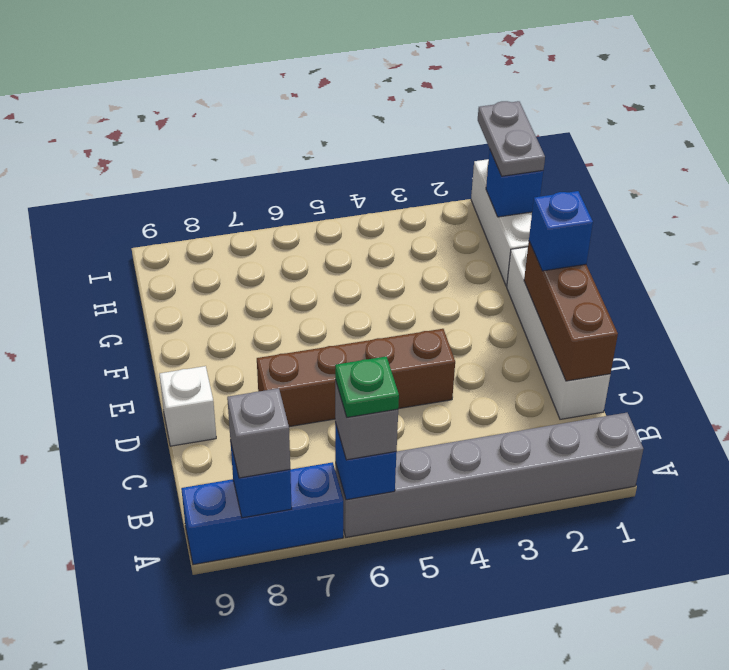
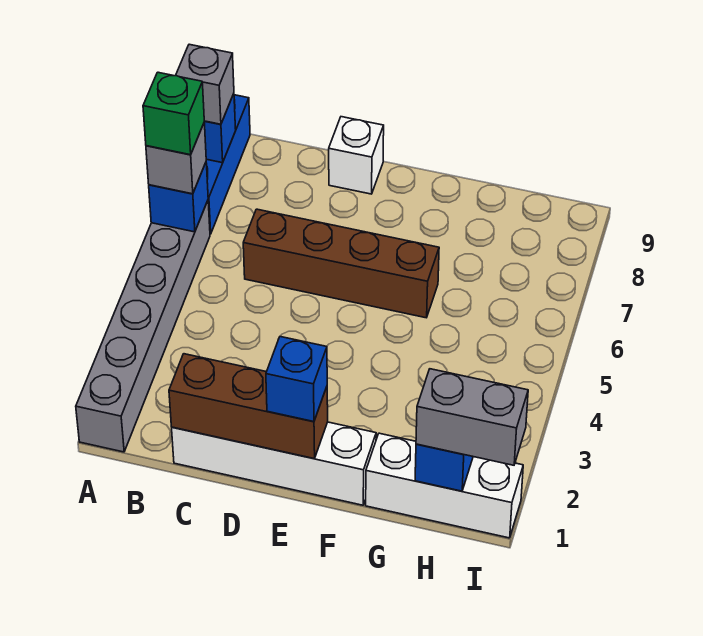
green 1x1 plate [335,357,399,417] -> green 1x1 brick [143,72,204,155]
brown 1x4 brick [257,329,455,427] -> brown 1x4 brick turned to [243,209,439,318]
grey 1x2 plate [478,101,545,176] -> grey 1x2 brick [416,369,528,465]

